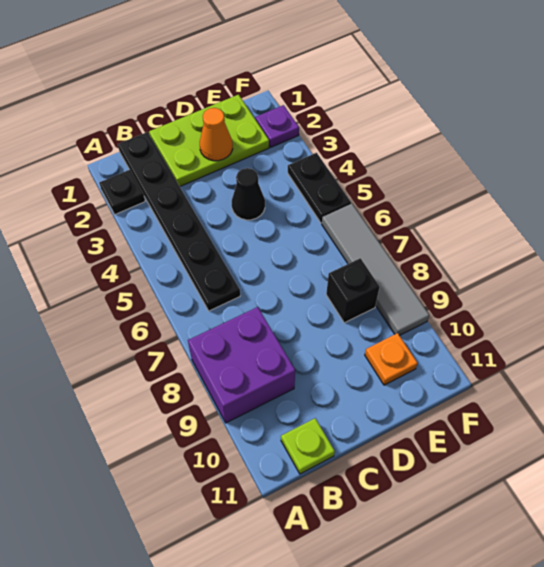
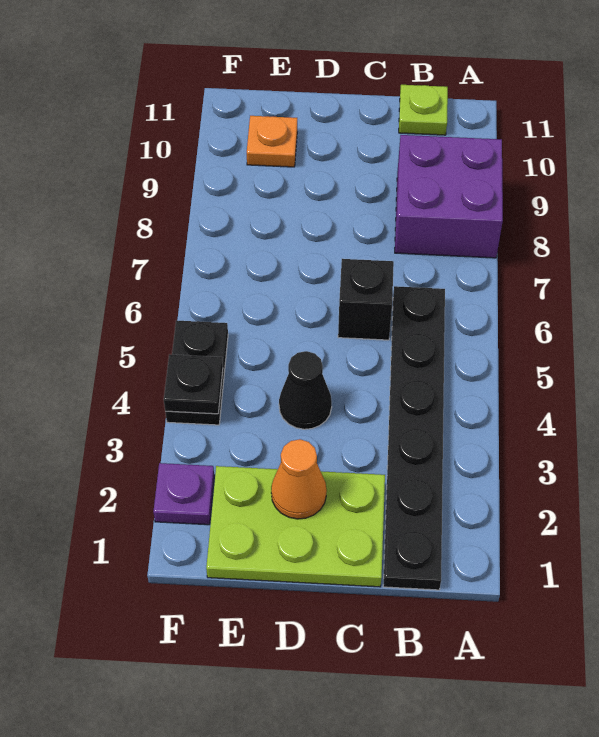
black 1x1 plate [99,170,145,214] -> black 1x1 plate moved to [164,354,223,414]
black 1x1 brick [326,258,380,323] -> black 1x1 brick moved to [338,259,394,340]
grey 1x4 tile [322,204,429,335] -> none

